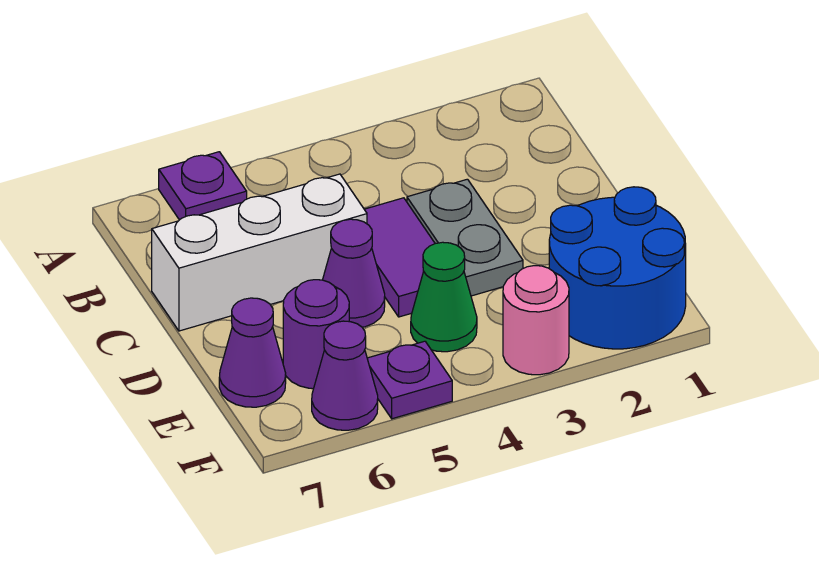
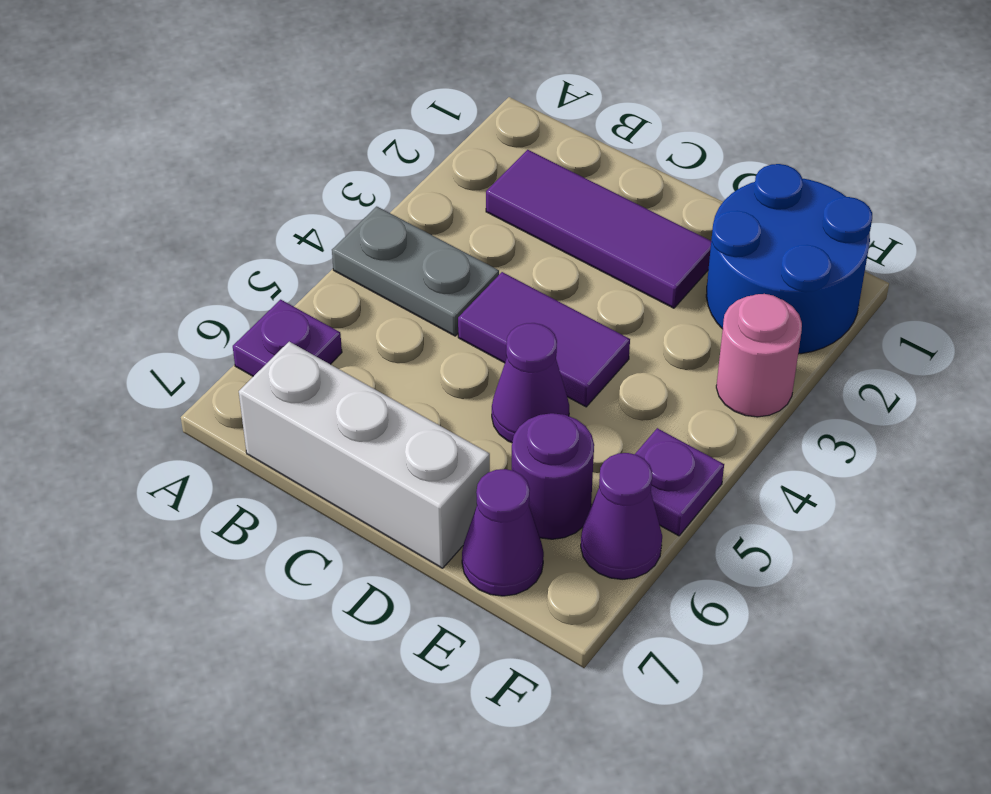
none -> purple 1x3 tile [486,150,711,308]
grey 1x2 plate [407,179,523,296] -> grey 1x2 plate moved to [332,207,499,336]
white 1x3 brick [152,174,367,331] -> white 1x3 brick turned to [239,342,490,568]
green 1x1 cone [411,242,477,352] -> none

